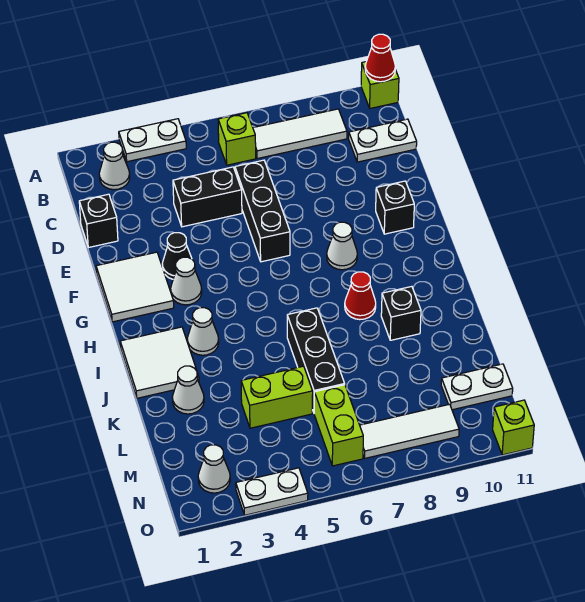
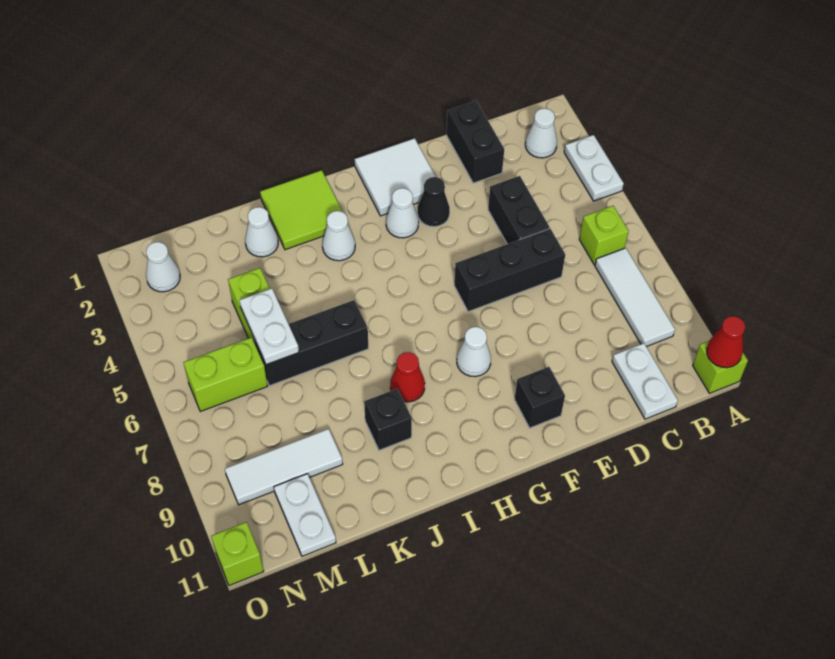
black 1x1 brick [79,194,118,248] -> black 1x2 brick [446,101,504,183]
white 2x2 tile [120,327,199,398] -> lime 2x2 tile [260,170,343,250]
white 1x3 tile [360,404,459,458] -> white 1x3 tile turned to [225,429,343,505]
white 1x2 plate [236,468,308,515] -> white 1x2 plate moved to [239,288,299,365]

